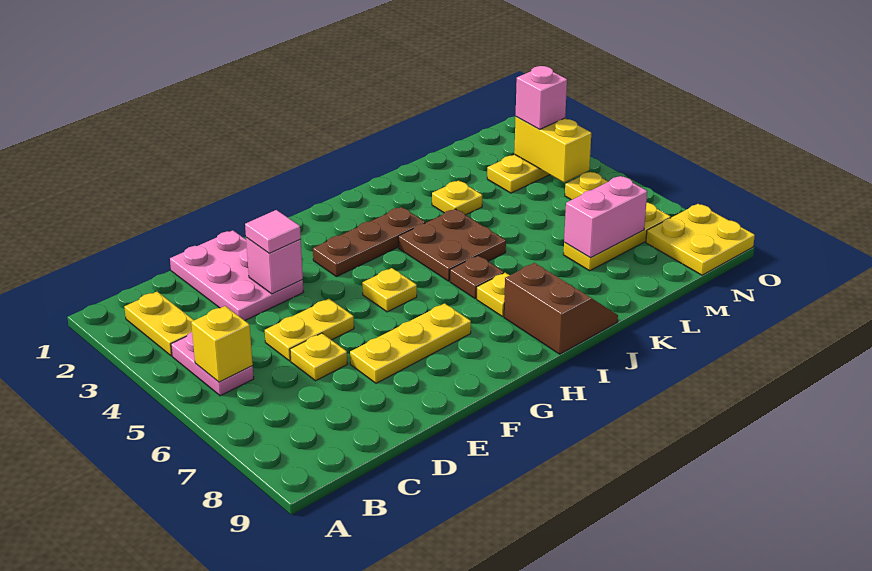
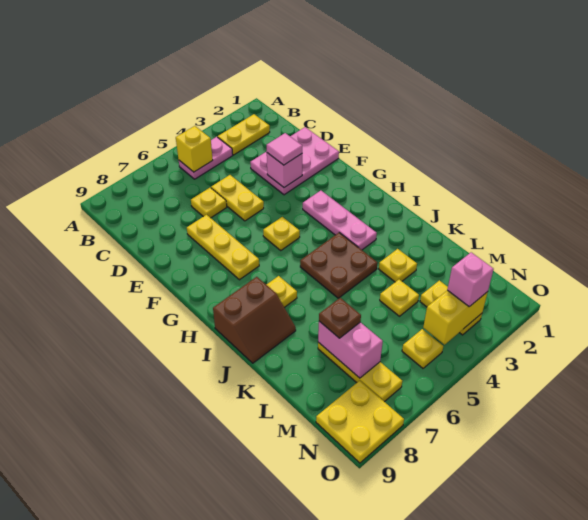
brown 1x3 plate [313,207,425,277] -> pink 1x3 plate [303,191,377,250]
brown 1x1 plate [450,256,504,299] -> brown 1x1 plate moved to [319,298,361,338]
none -> yellow 1x1 plate [380,280,419,316]

